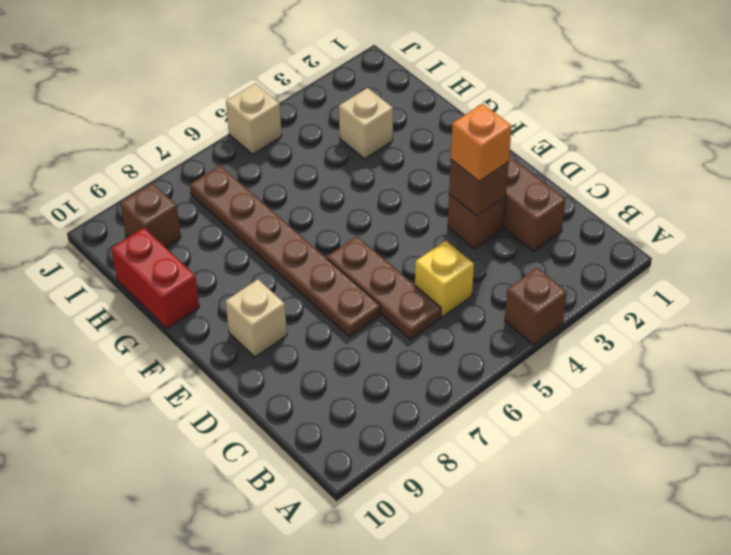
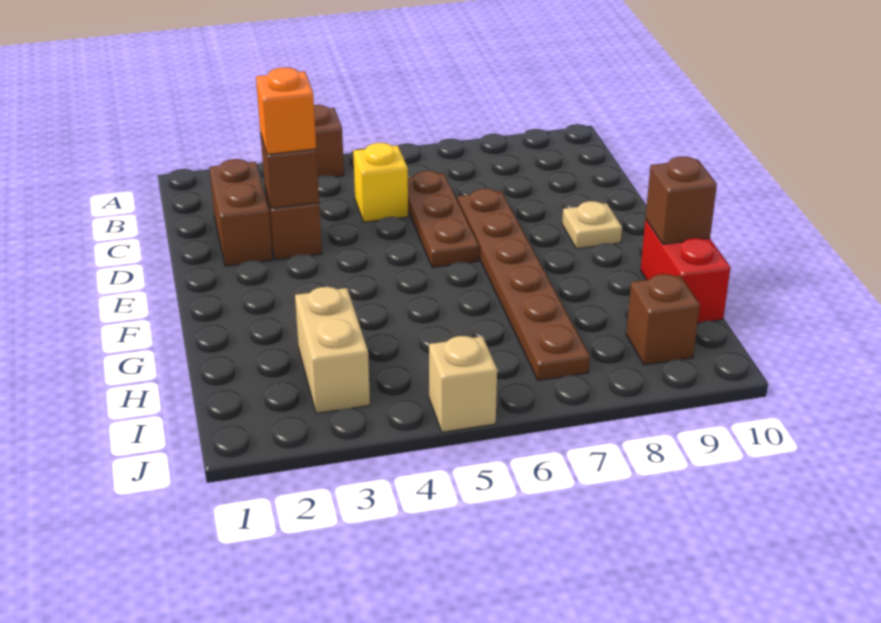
tan 1x1 brick [226,279,287,357] -> tan 1x1 plate [562,201,622,249]
none -> brown 1x1 brick [645,157,717,244]
tan 1x1 brick [339,88,393,159] -> tan 1x2 brick [295,287,370,413]

